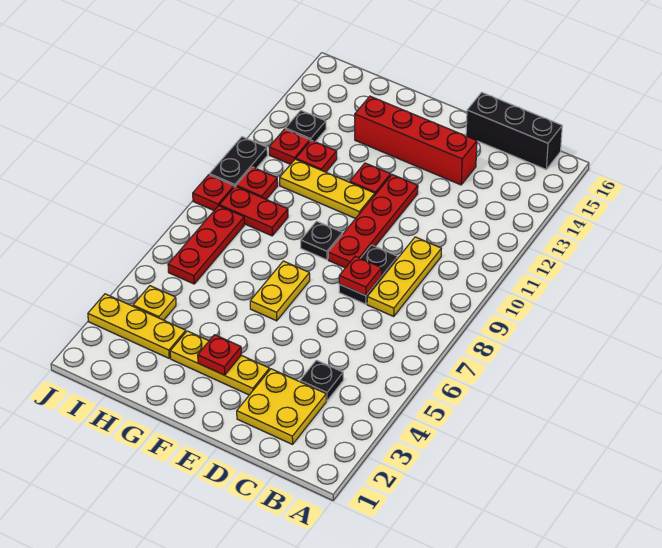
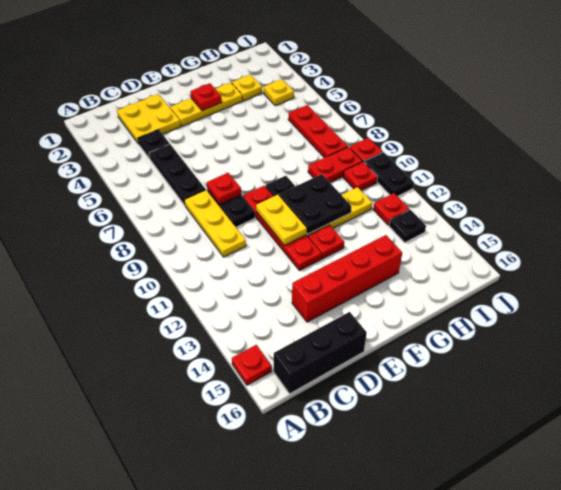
none -> black 1x3 plate [149,144,206,205]
yellow 1x2 plate [250,261,310,321] -> yellow 1x2 plate moved to [256,195,307,245]
none -> black 2x2 plate [279,174,351,234]
yellow 1x3 plate [88,294,186,358] -> yellow 1x1 plate [232,74,262,101]
red 1x1 plate [296,140,337,172] -> red 1x1 plate moved to [232,345,272,385]

